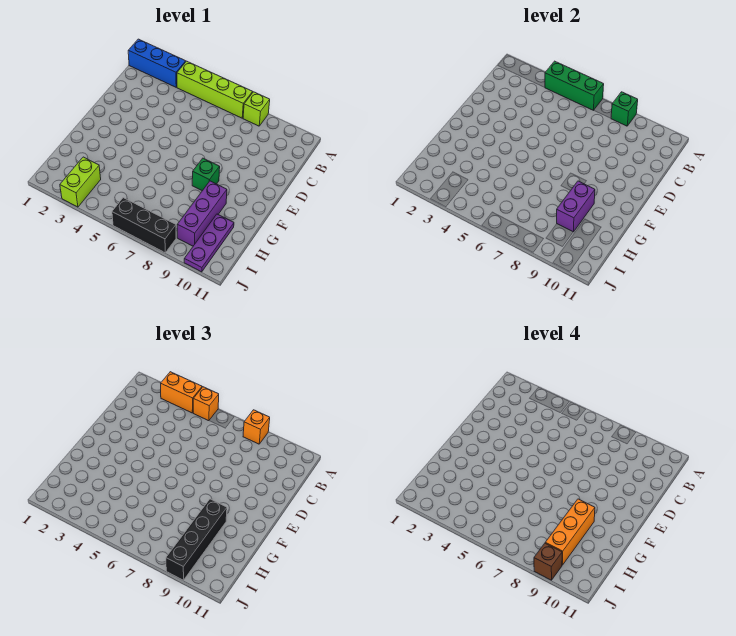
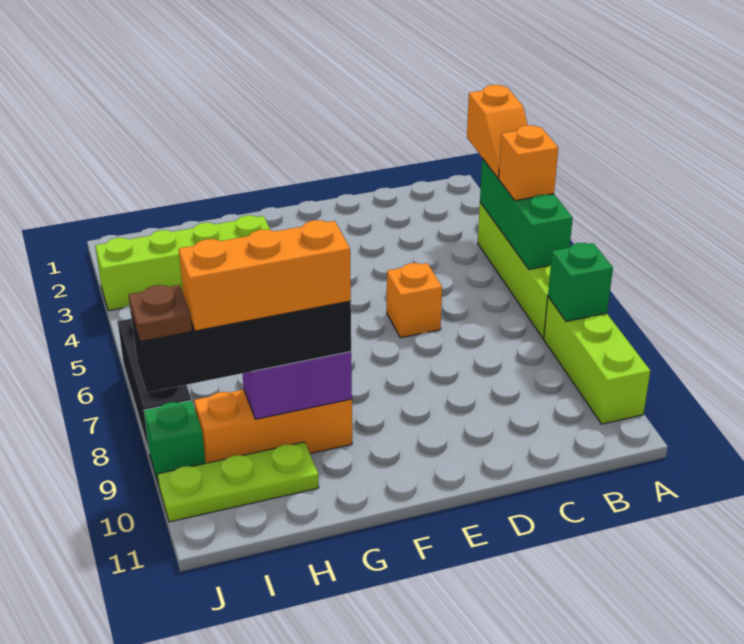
blue 1x3 brick [128,39,186,87] -> none
orange 1x2 brick [161,372,202,413] -> orange 1x2 slope [467,85,528,178]
lime 1x1 brick [243,92,270,126] -> lime 1x3 brick [544,297,650,424]
orange 1x1 brick [243,410,270,444] -> orange 1x1 brick moved to [386,263,442,338]
green 1x1 brick [192,158,220,191] -> green 1x1 brick moved to [144,400,205,485]
purple 1x3 brick [177,181,227,246] -> orange 1x3 brick [194,390,352,463]
purple 1x3 plate [184,214,234,272] -> lime 1x3 plate [157,442,319,522]
lime 1x2 brick [60,157,101,207] -> lime 1x4 brick [95,215,270,311]
brown 1x1 brick [534,543,562,580] -> brown 1x1 plate [128,285,192,342]

